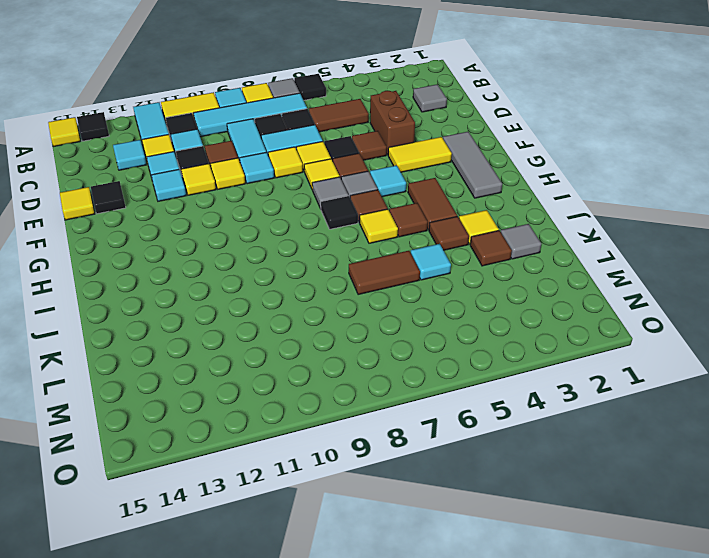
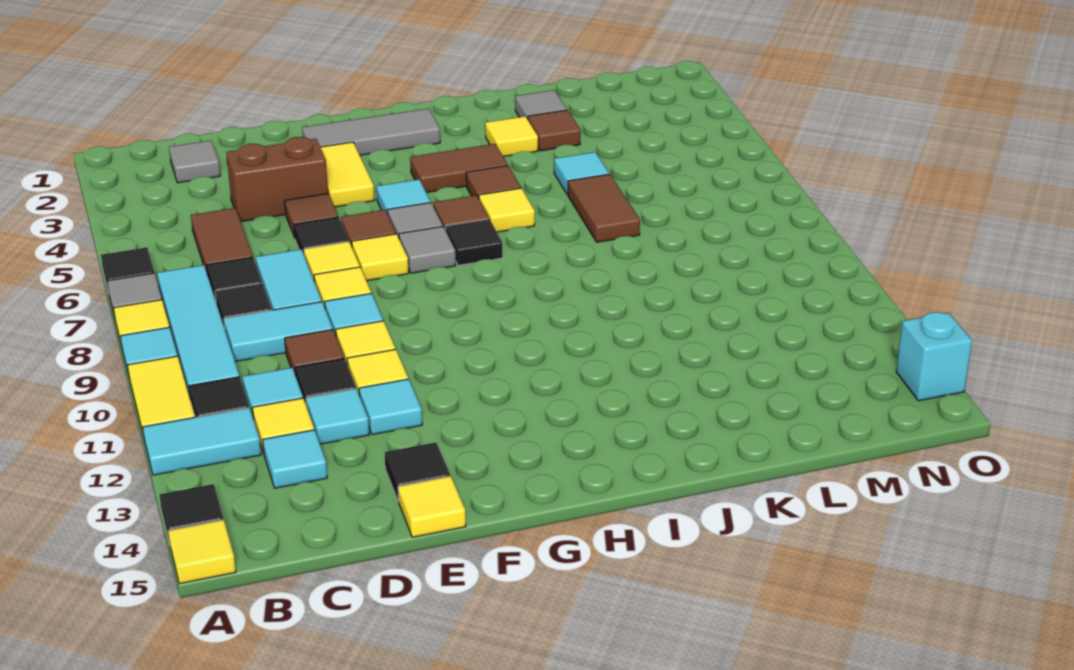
brown 1x1 tile [429,216,469,250] -> none
none -> cyan 1x1 brick [896,312,972,401]

